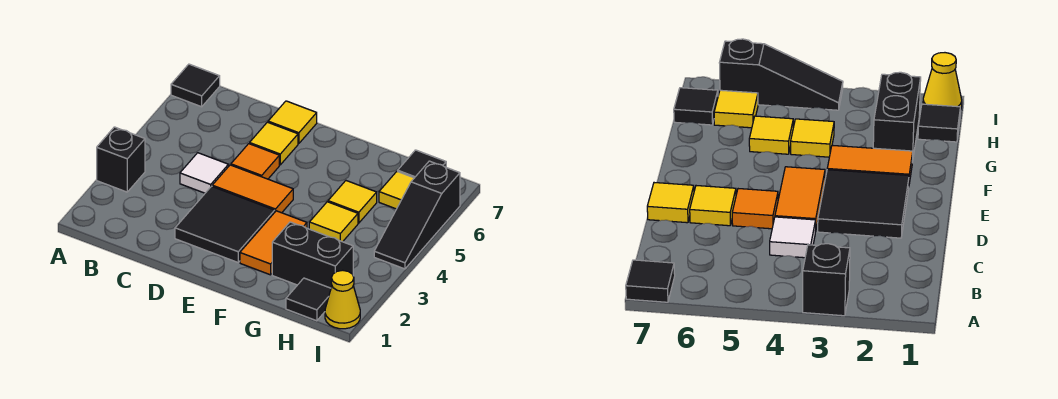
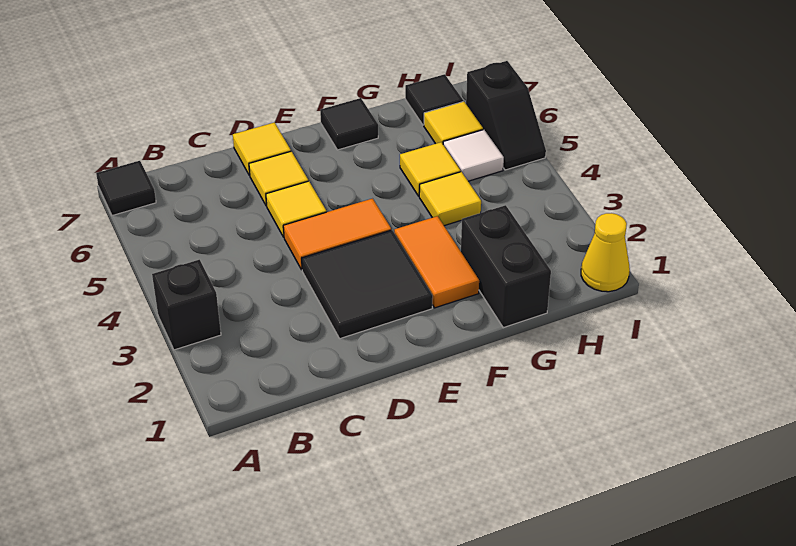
white 1x1 tile [180,153,228,193] -> white 1x1 tile moved to [443,130,504,181]
orange 1x1 tile [231,144,279,179] -> yellow 1x1 tile [266,181,326,237]
black 1x2 brick [272,222,353,288] -> black 1x2 brick turned to [461,205,551,328]
black 1x1 tile [286,278,331,321] -> black 1x1 tile moved to [320,98,378,150]
black 1x3 slope [374,161,460,269] -> black 1x2 slope [466,61,546,170]

